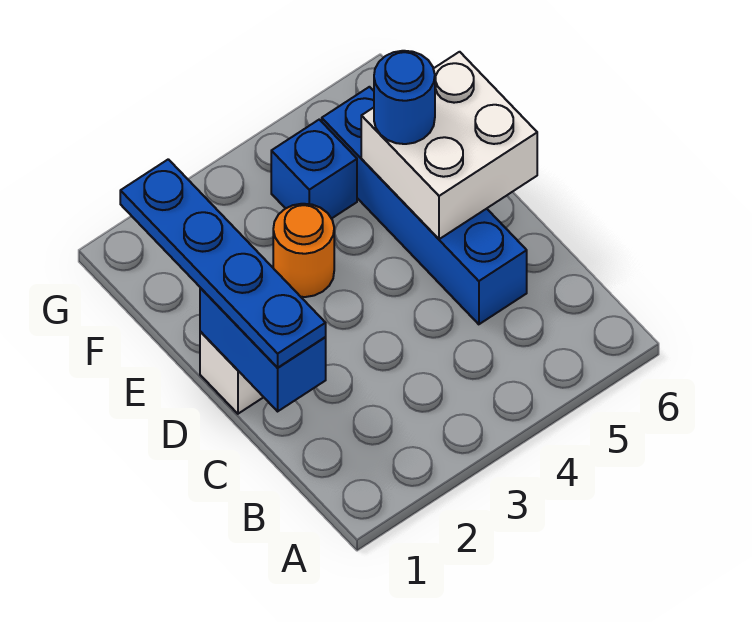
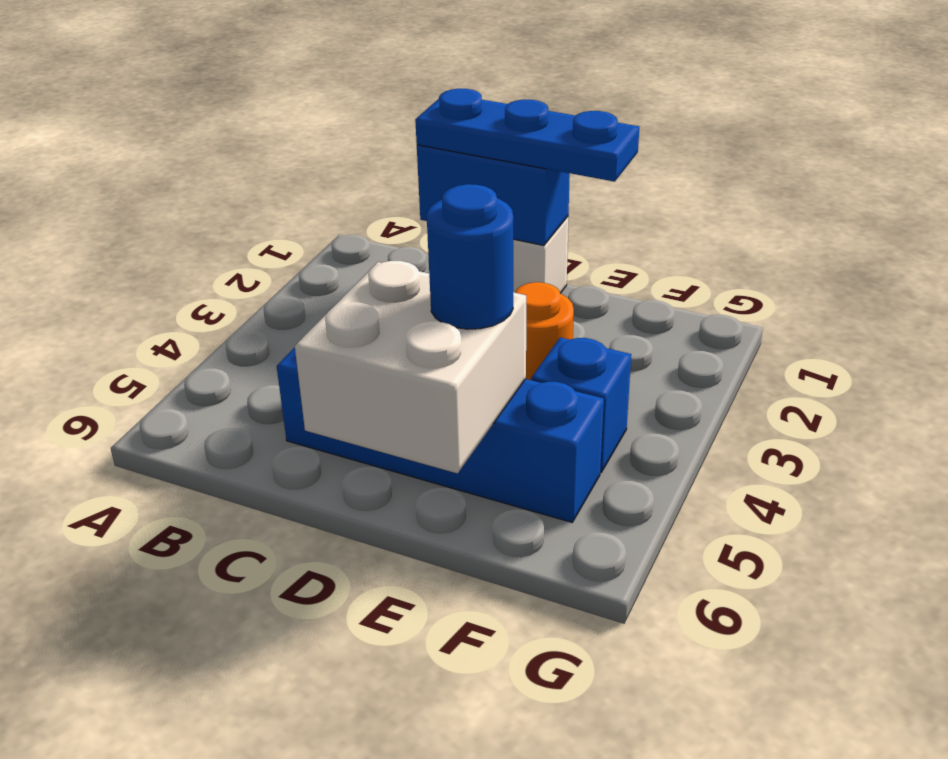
blue 1x4 plate [120,159,326,368] -> blue 1x3 plate [415,89,639,182]

